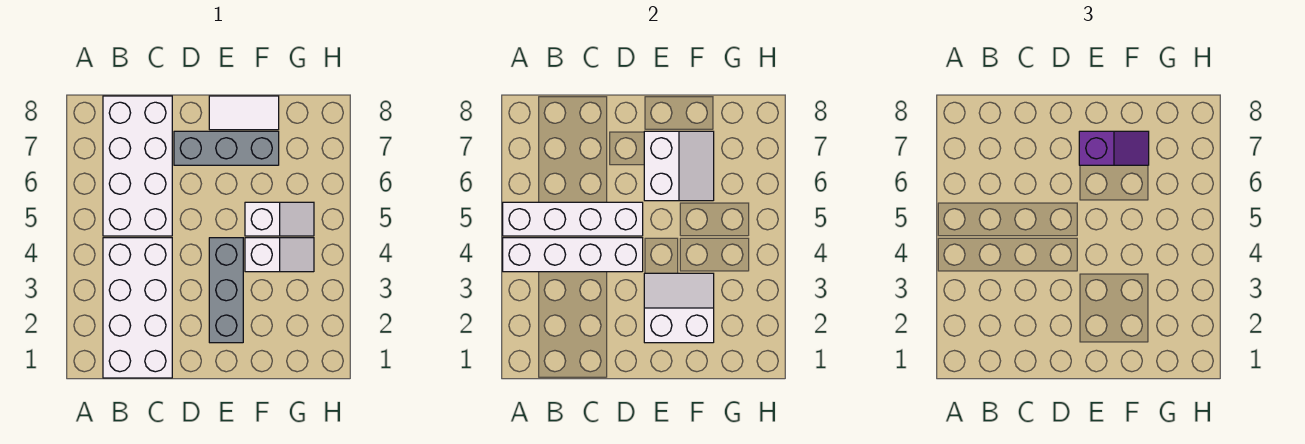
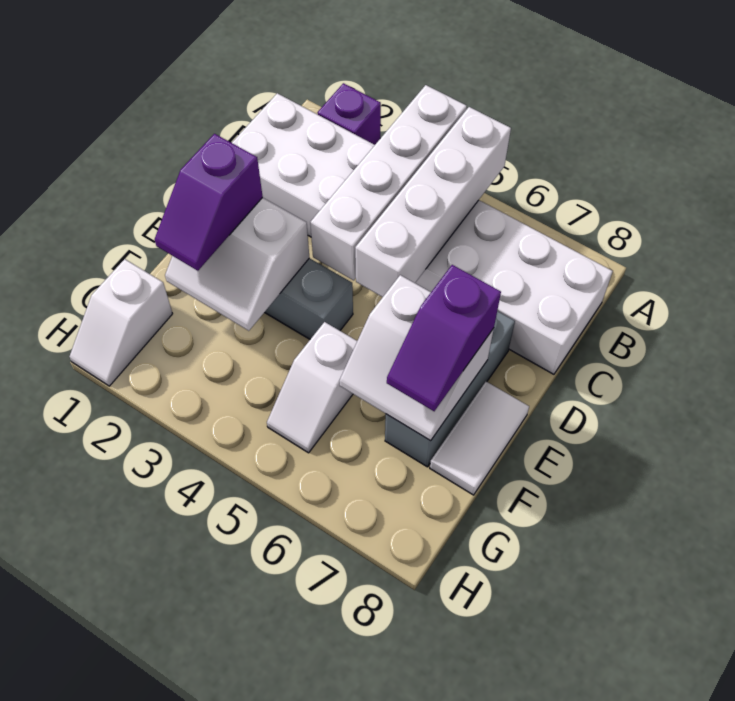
none -> purple 1x1 brick [317,83,381,145]
white 2x2 slope [644,273,714,343] -> white 2x2 slope turned to [165,198,309,331]
none -> purple 1x2 slope [155,134,263,271]
white 1x2 slope [245,238,314,272] -> white 1x2 slope moved to [69,259,173,386]

